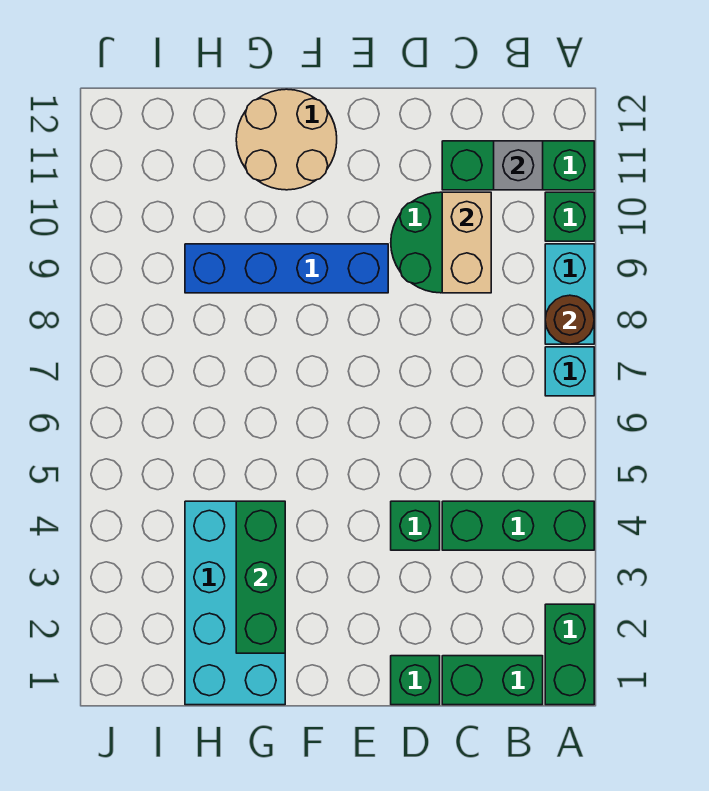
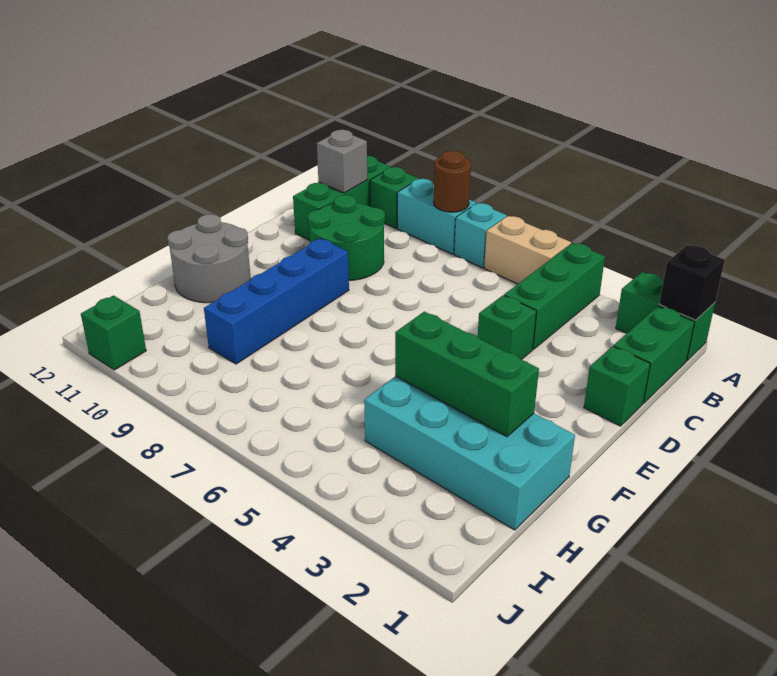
none -> black 1x1 brick [659,245,725,320]
tan 1x2 brick [442,192,491,293] -> tan 1x2 brick moved to [484,216,571,284]
tan 2x2 round brick [236,89,337,190] -> grey 2x2 round brick [167,214,251,303]
none -> green 1x1 brick [81,296,146,370]

